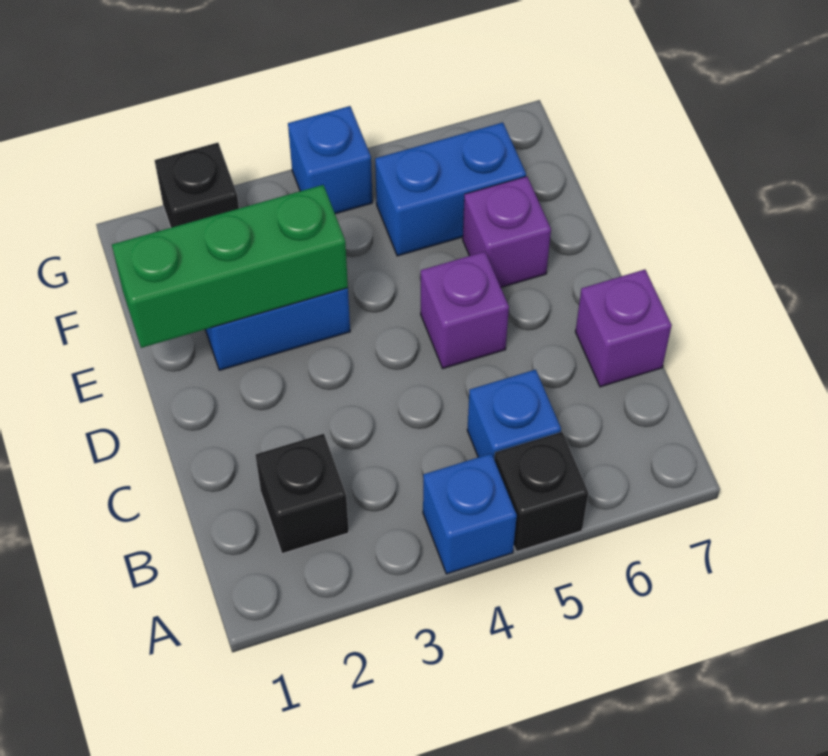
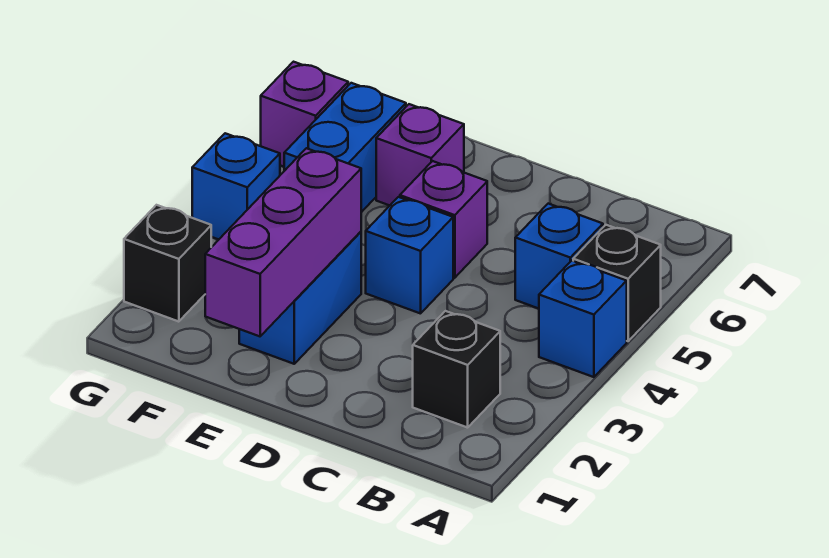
purple 1x1 brick [575,270,672,387] -> purple 1x1 brick moved to [261,62,348,167]
none -> blue 1x1 brick [366,197,453,314]
green 1x3 brick [112,185,348,348] -> purple 1x3 brick [205,148,361,336]

